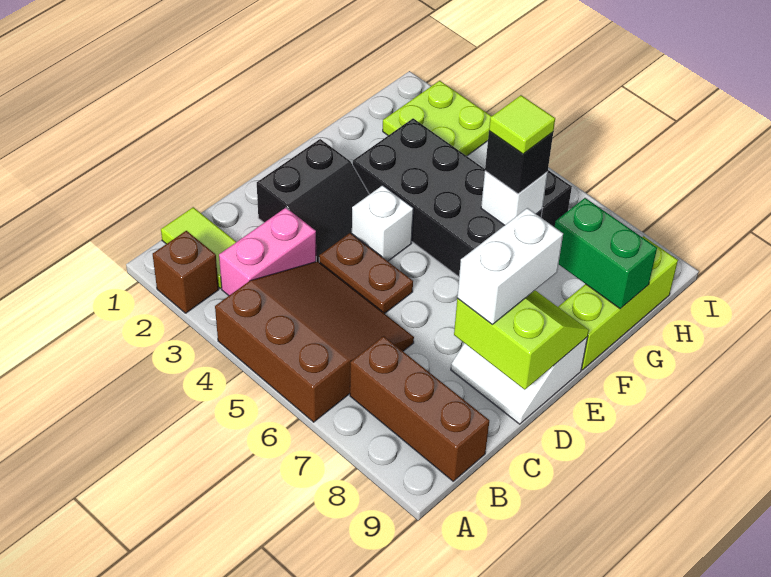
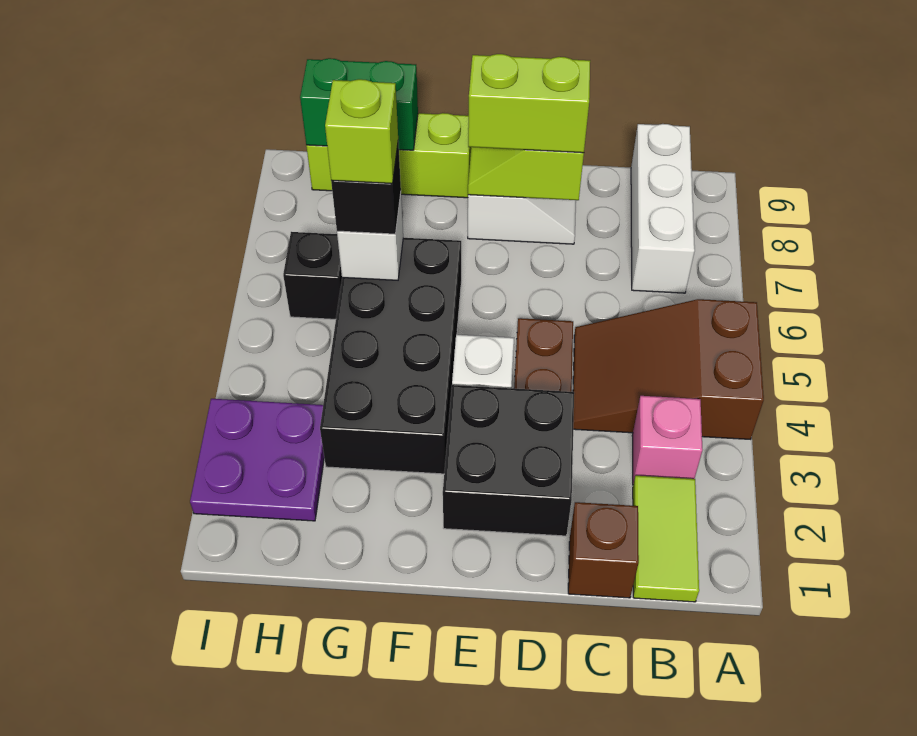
brown 1x1 brick [153,231,219,313] -> brown 1x1 brick moved to [568,502,639,598]
brown 3x3 slope [215,261,414,422] -> brown 2x3 slope [573,299,764,439]
pink 1x2 brick [219,208,316,296] -> pink 1x1 brick [632,396,702,484]
brown 1x3 brick [350,336,489,481] -> white 1x3 brick [631,124,695,293]
black 2x2 slope [257,139,369,262] -> black 2x2 brick [443,385,574,536]
white 1x2 brick [457,208,563,324] -> lime 1x2 brick [468,54,590,153]
lime 1x1 tile [489,95,555,154] -> lime 1x1 brick [325,79,398,184]
green 1x2 brick [555,198,657,309] -> green 1x2 brick turned to [300,58,418,150]
lime 2x2 plate [383,81,491,156] -> purple 2x2 plate [190,399,324,521]

